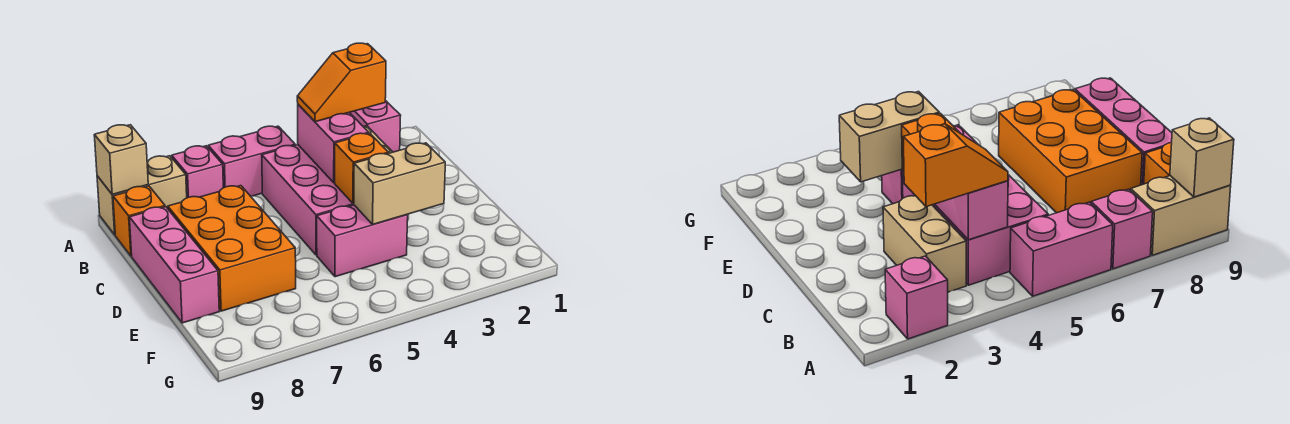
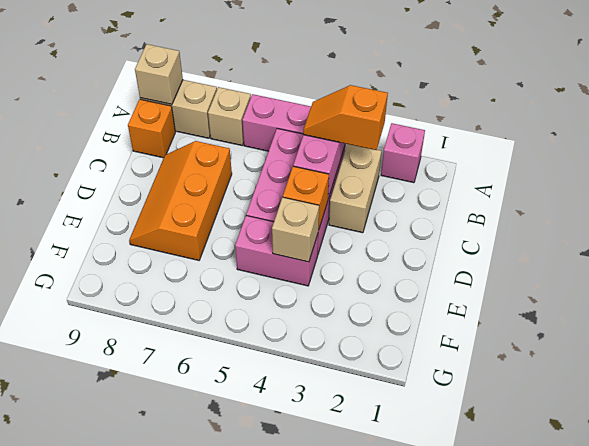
pink 1x1 brick [172,146,223,198] -> tan 1x1 brick [208,87,251,145]
orange 2x3 brick [168,186,296,311] -> orange 2x3 slope [129,141,232,260]
pink 1x3 brick [129,207,219,323] -> none
tan 1x2 brick [354,143,445,224] -> tan 1x1 brick [272,197,319,262]

